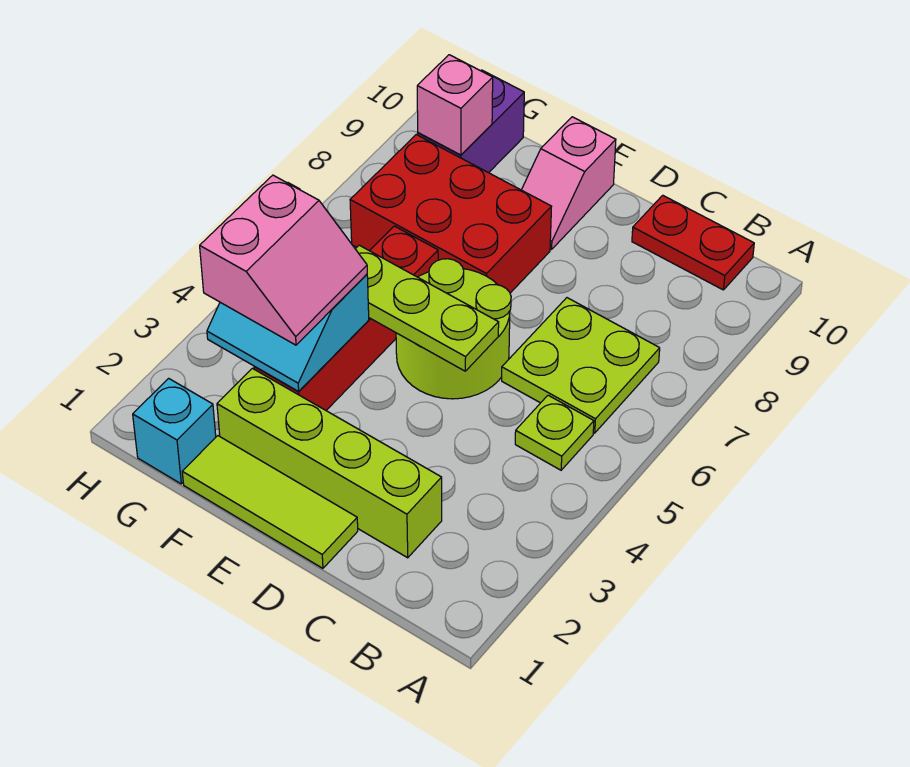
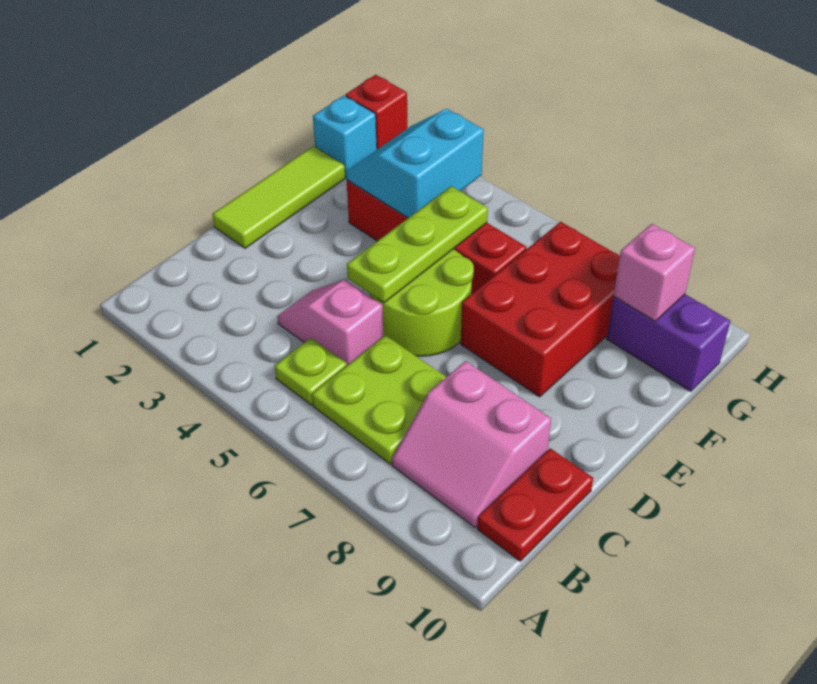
lime 1x4 brick [217,368,442,558] -> none
pink 1x2 slope [522,117,616,249] -> pink 1x2 slope moved to [277,280,384,365]
pink 2x2 slope [200,175,367,345] -> pink 2x2 slope moved to [392,361,551,527]
none -> red 1x1 brick [346,75,407,149]

